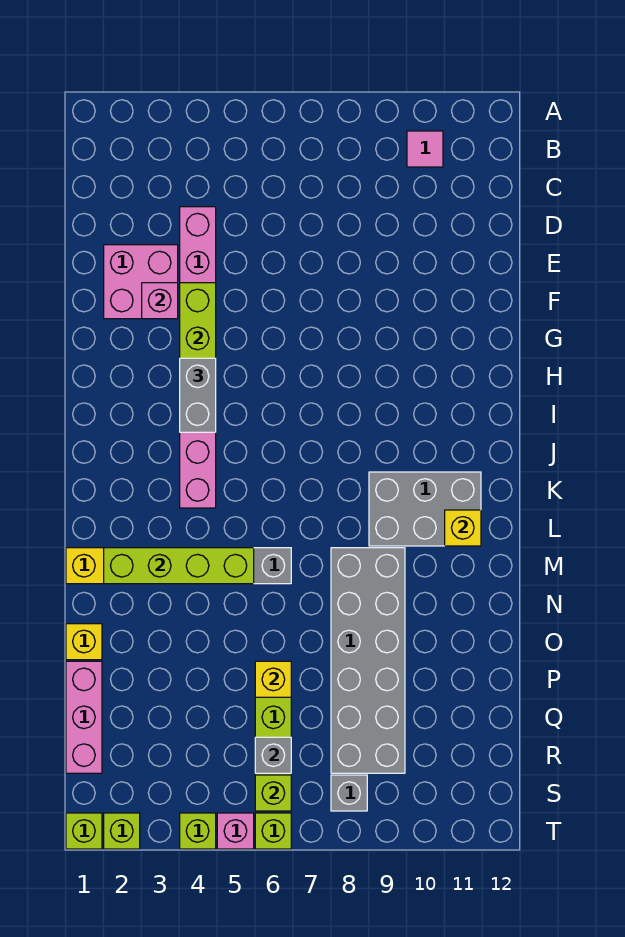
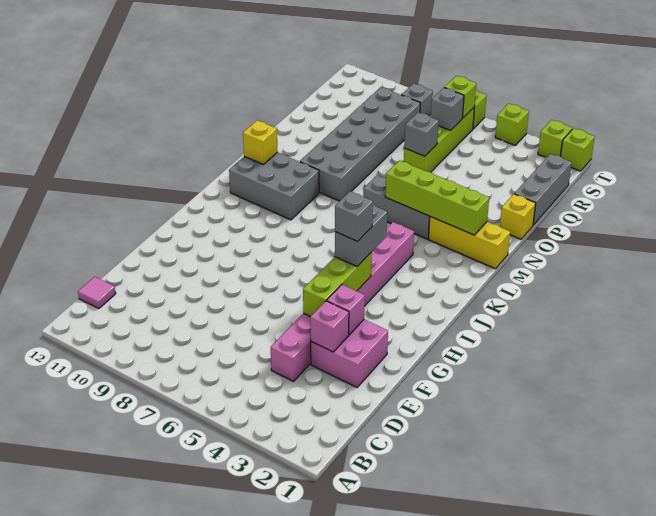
pink 1x1 tile [407,131,443,167] -> pink 1x1 tile moved to [78,277,116,309]
none -> grey 1x1 brick [335,191,373,241]
pink 1x3 brick [66,661,102,773] -> grey 1x3 brick [514,154,572,225]
yellow 1x1 brick [255,661,291,697] -> grey 1x1 brick [404,112,439,156]
pink 1x1 brick [217,813,254,849] -> pink 1x1 brick moved to [310,301,349,352]

